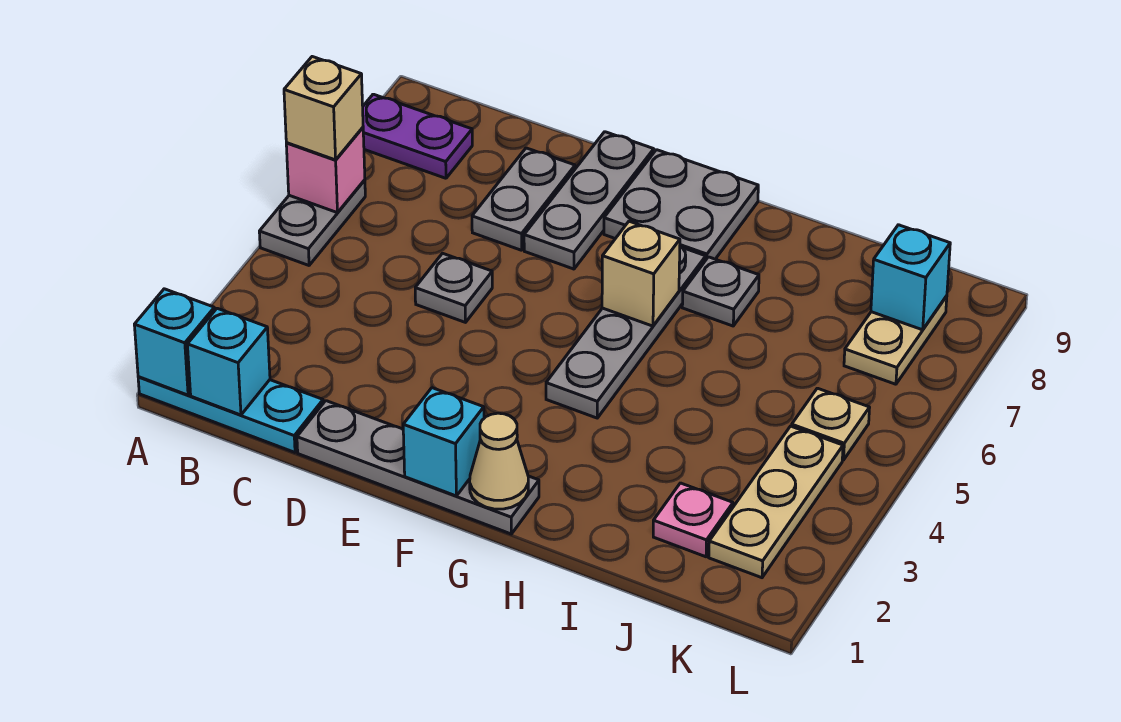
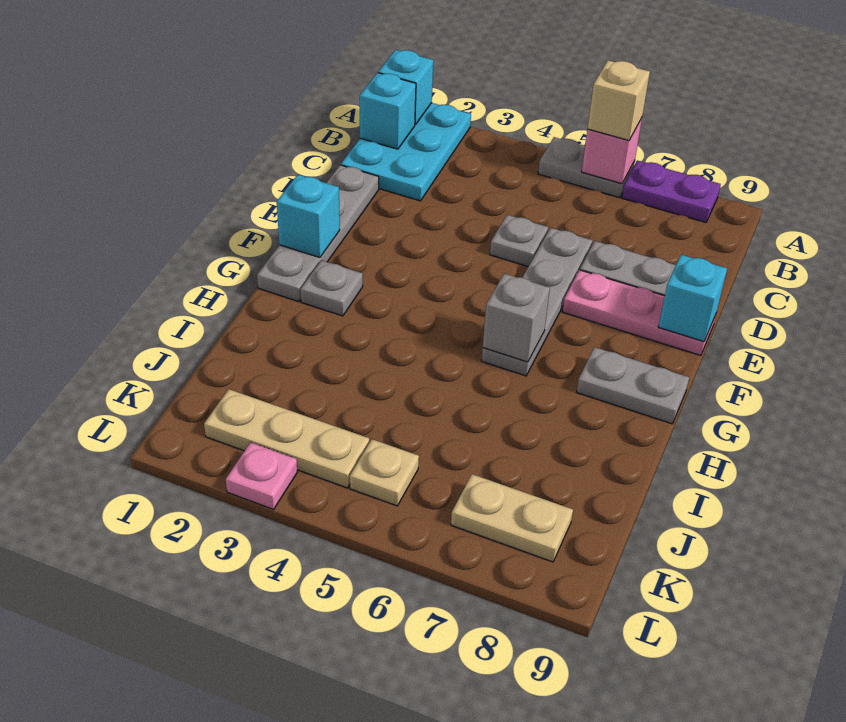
cyan 1x3 plate [138,377,323,452] -> cyan 2x3 plate [341,103,471,201]
purple 1x2 plate [363,94,472,178] -> purple 1x2 plate turned to [622,161,721,222]
grey 1x3 plate [524,132,654,269] -> pink 1x3 plate [562,270,716,355]
grey 2x2 plate [604,150,758,259] -> grey 1x2 plate [577,347,689,424]
tan 1x1 cone [470,413,528,509] -> none
grey 1x4 plate [546,247,706,418] -> grey 1x4 plate turned to [482,228,592,376]
tan 1x1 brick [602,221,680,326] -> grey 1x1 brick [483,273,550,362]
grey 1x1 plate [682,257,759,326] -> grey 1x1 plate moved to [301,260,363,316]
pink 1x1 plate [653,483,733,557] -> pink 1x1 plate moved to [226,442,297,509]
cyan 1x1 brick [871,225,950,330] -> cyan 1x1 brick moved to [658,255,727,341]

